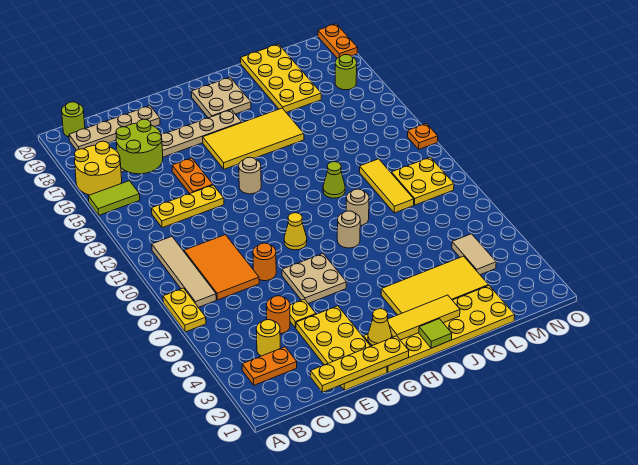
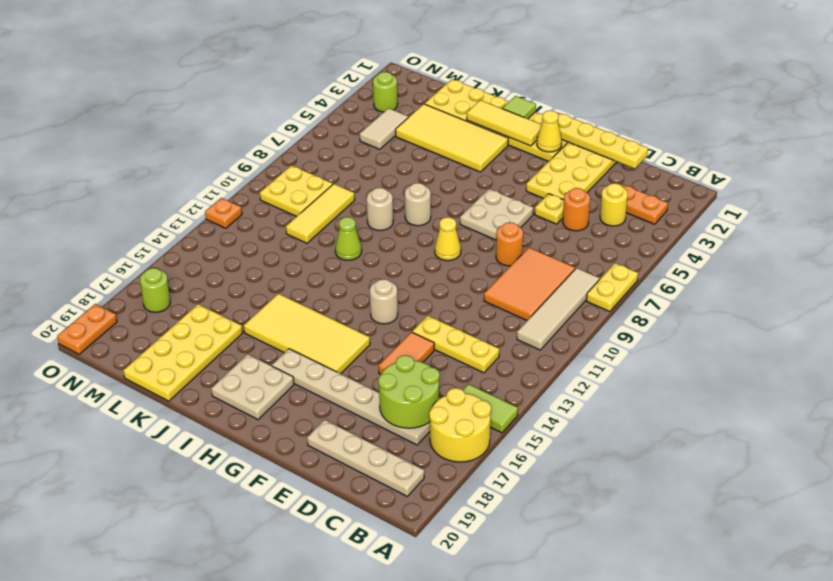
lime 1x1 round brick [62,102,85,137] -> lime 1x1 round brick moved to [373,72,398,112]
orange 1x2 plate [172,158,213,193] -> orange 1x2 tile [379,332,434,374]

